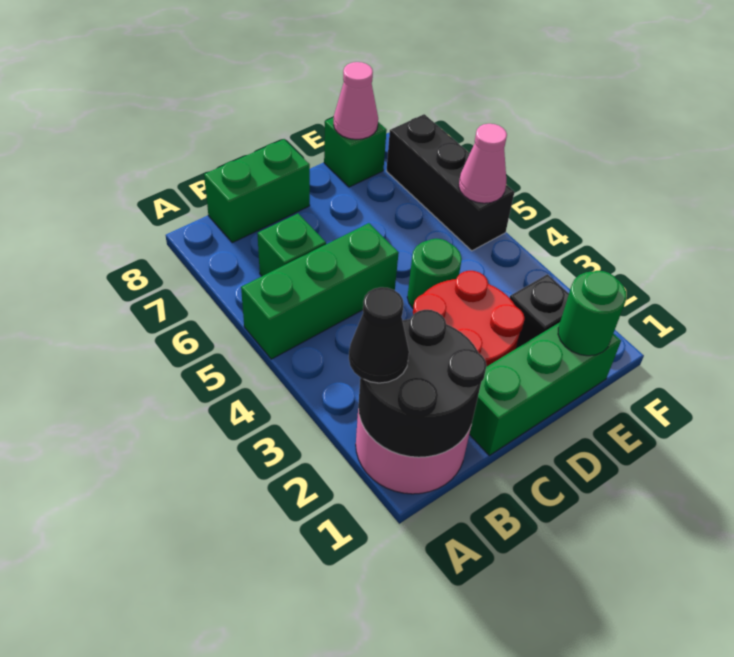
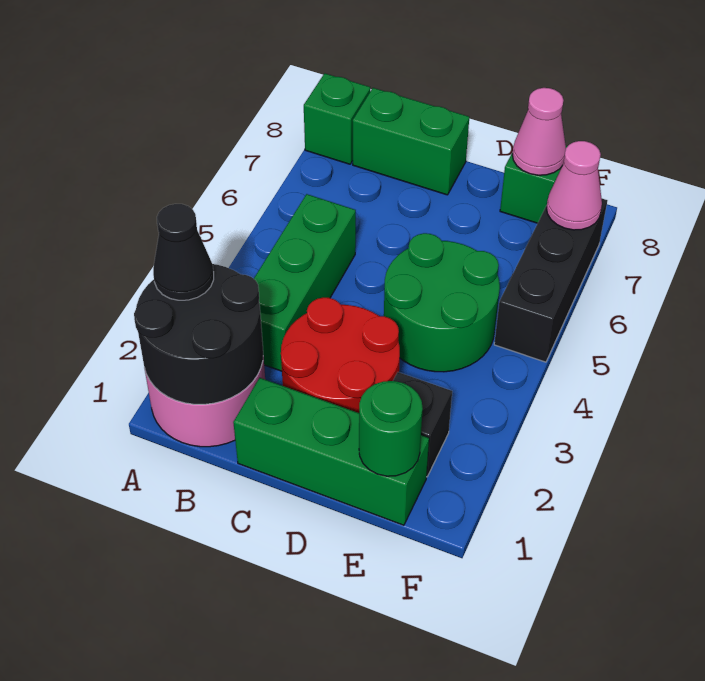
green 1x3 brick [241,223,399,359] -> green 1x3 brick turned to [254,194,356,371]
green 1x1 brick [257,214,326,276] -> green 1x1 brick moved to [304,73,370,164]
green 1x1 round brick [407,239,462,308] -> green 2x2 round brick [384,233,500,372]
pink 1x1 cone [459,124,507,203] -> pink 1x1 cone moved to [547,141,602,230]

